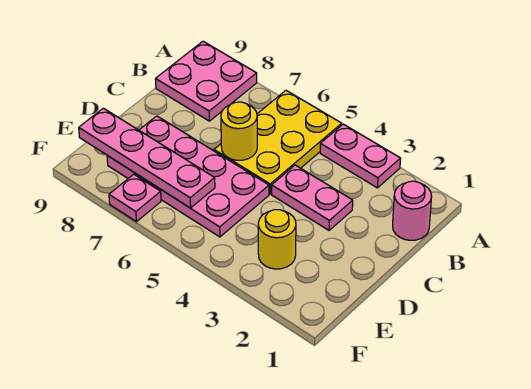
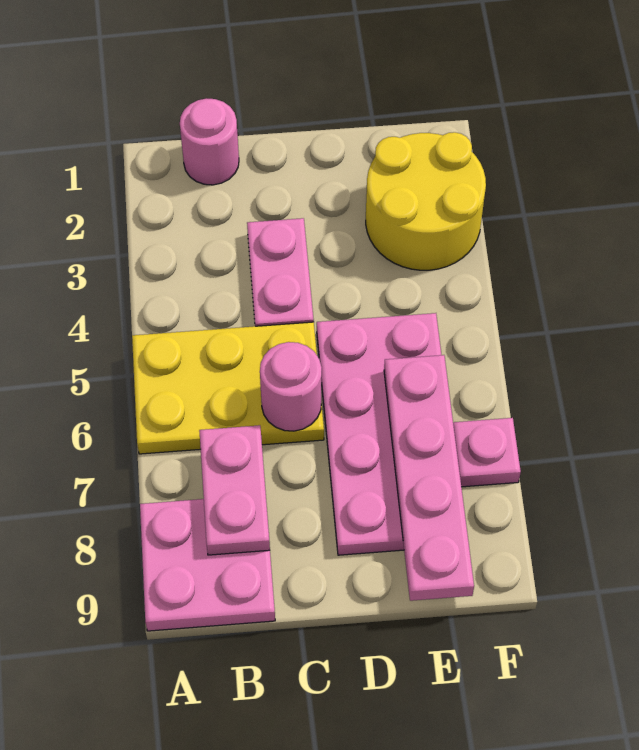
pink 1x2 plate [320,124,401,188] -> pink 1x2 plate moved to [199,425,270,555]
yellow 1x1 round brick [221,102,257,160] -> pink 1x1 round brick [260,342,322,431]
yellow 1x1 round brick [258,210,296,269] -> yellow 2x2 round brick [366,132,486,270]

